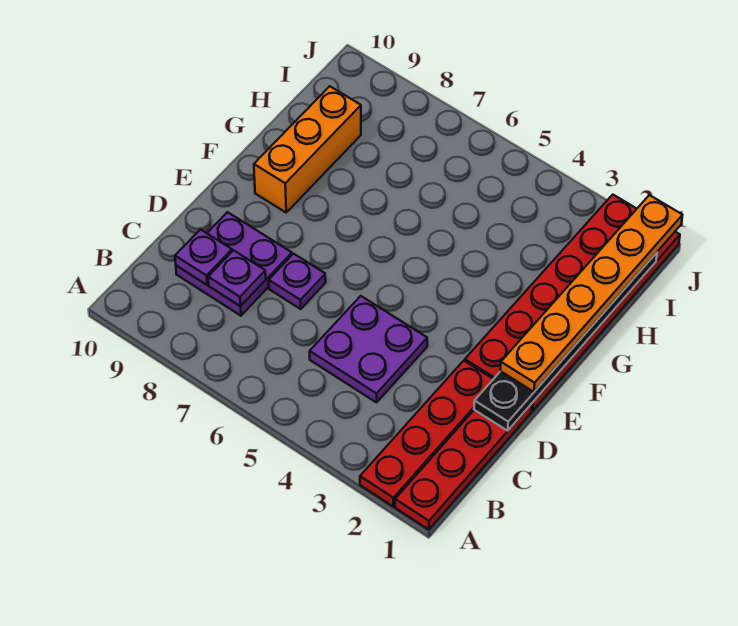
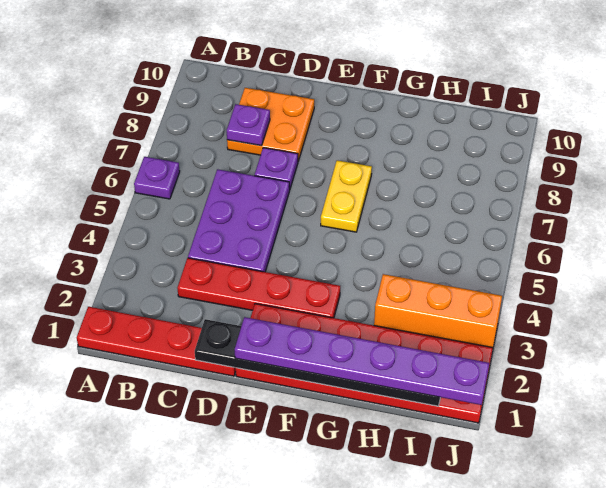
red 1x4 plate [360,361,493,506] -> red 1x4 plate moved to [177,258,340,318]
purple 2x2 plate [310,296,427,402] -> purple 2x3 plate [188,169,290,272]
purple 2x2 plate [176,212,292,316] -> orange 2x2 plate [227,88,314,161]
purple 1x1 plate [175,230,232,285] -> purple 1x1 plate moved to [134,157,180,199]
orange 1x6 plate [500,195,682,392] -> purple 1x6 plate [235,317,489,405]
none -> yellow 1x2 plate [321,160,372,232]
orange 1x3 brick [254,86,361,212] -> orange 1x3 brick moved to [374,274,502,347]

